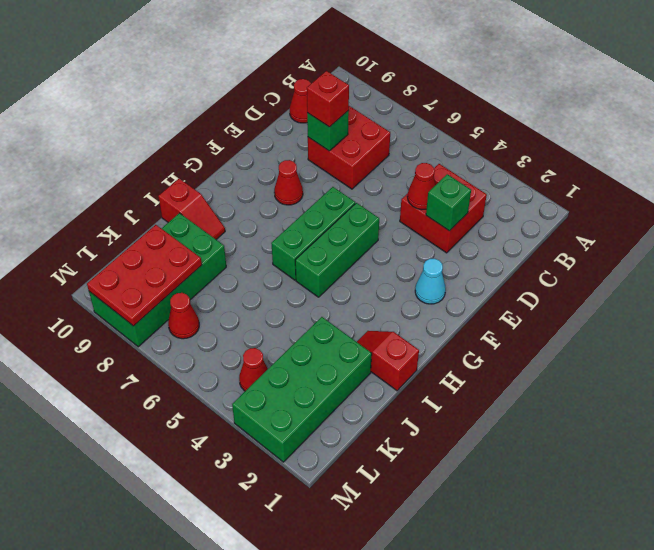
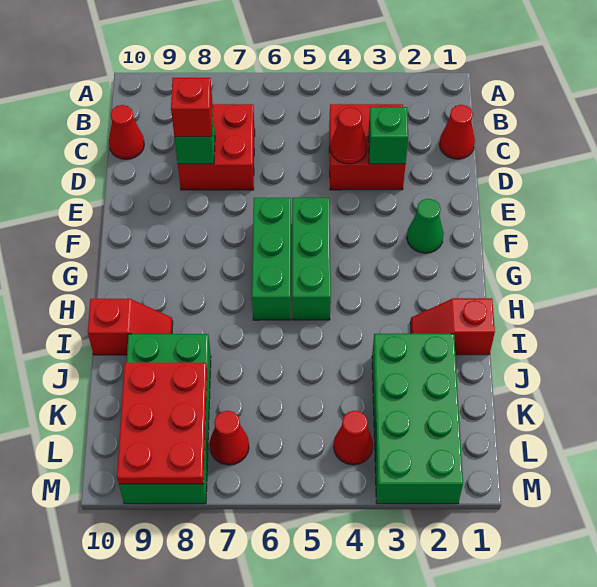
cyan 1x1 cone [415,258,446,304] -> green 1x1 cone [407,199,444,253]
red 1x1 cone [274,160,303,205] -> red 1x1 cone moved to [439,105,475,159]

